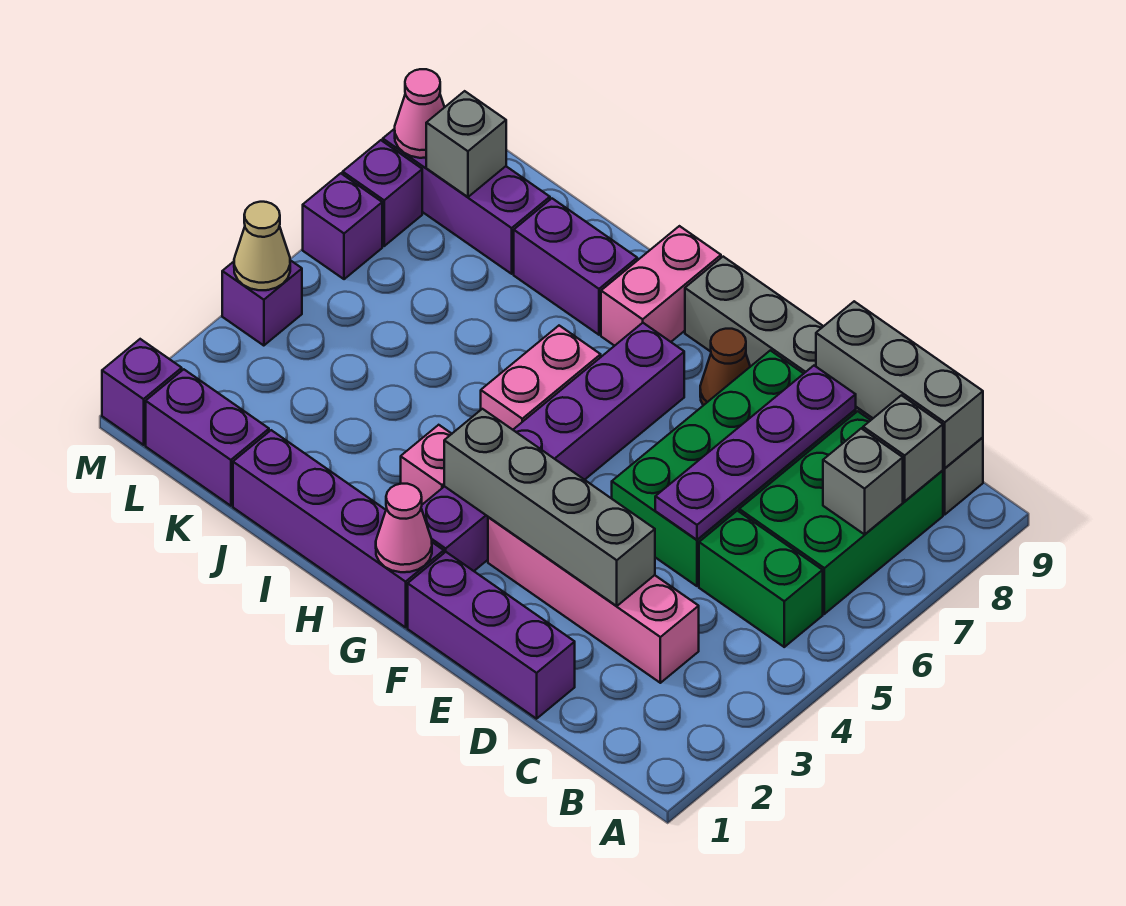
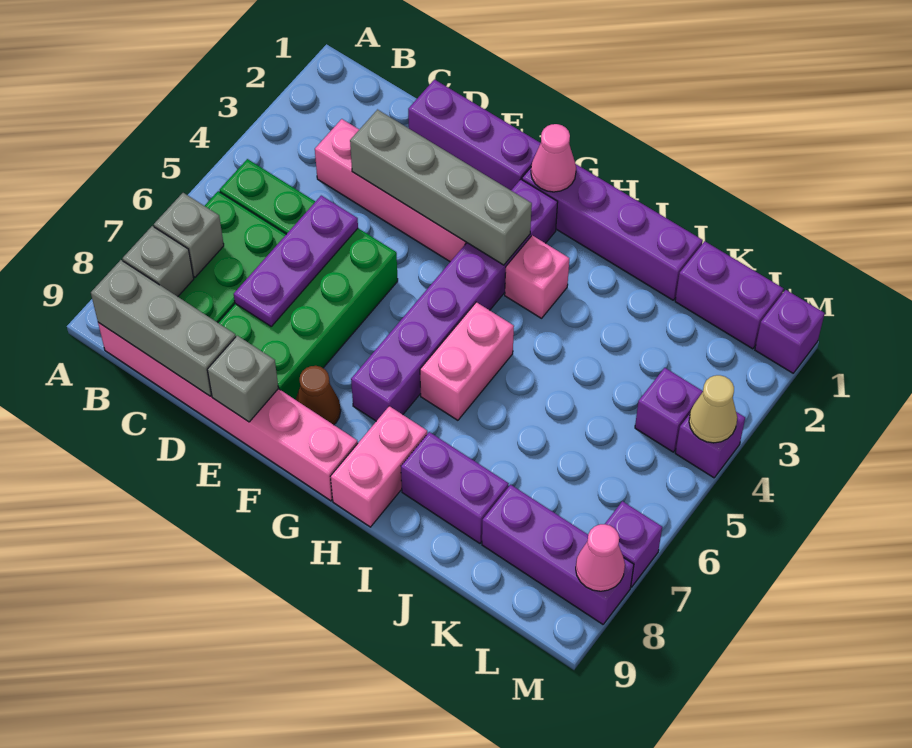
grey 1x6 brick [685,257,983,514] -> pink 1x6 brick [98,322,358,501]
purple 1x4 plate [655,366,856,540] -> purple 1x3 plate [234,196,358,326]
grey 1x1 brick [426,91,506,197] -> grey 1x1 brick moved to [207,336,278,422]
purple 1x1 brick [303,173,382,279] -> purple 1x1 brick moved to [635,368,703,452]

